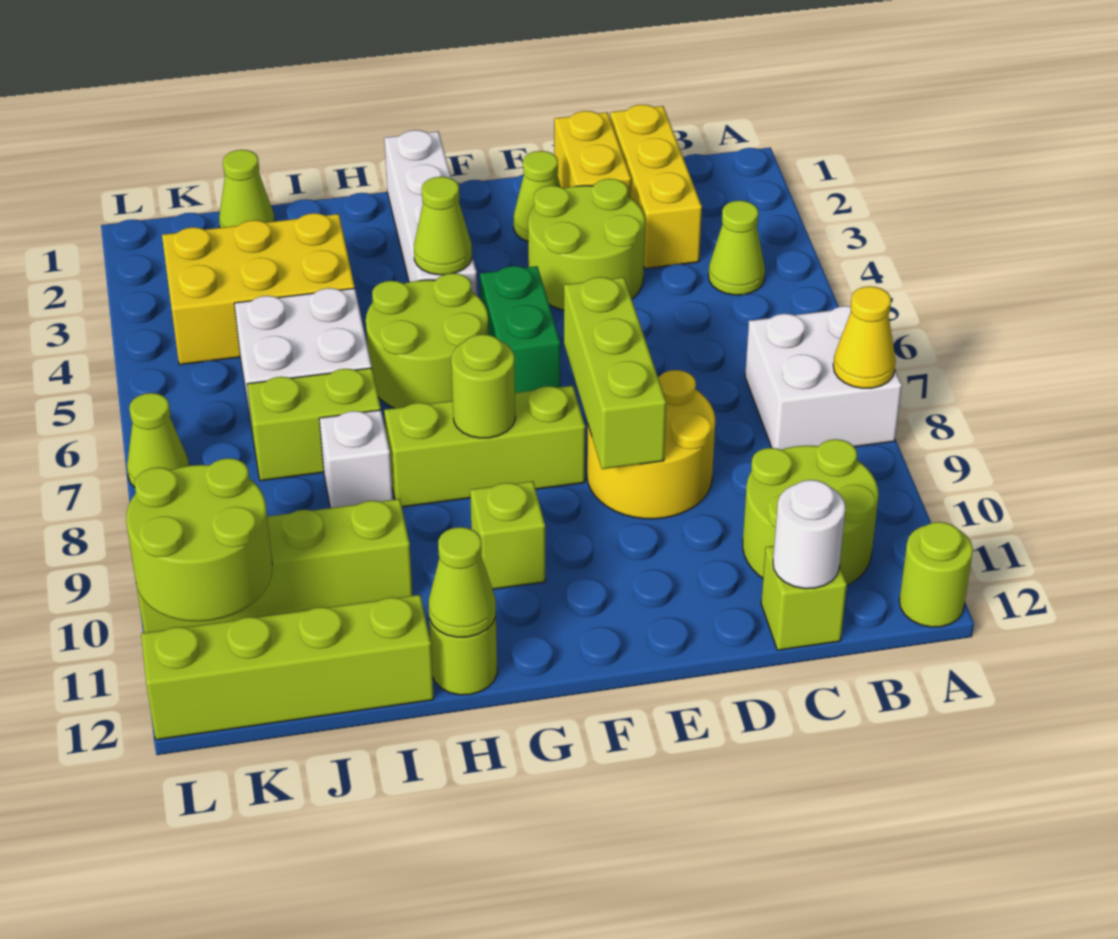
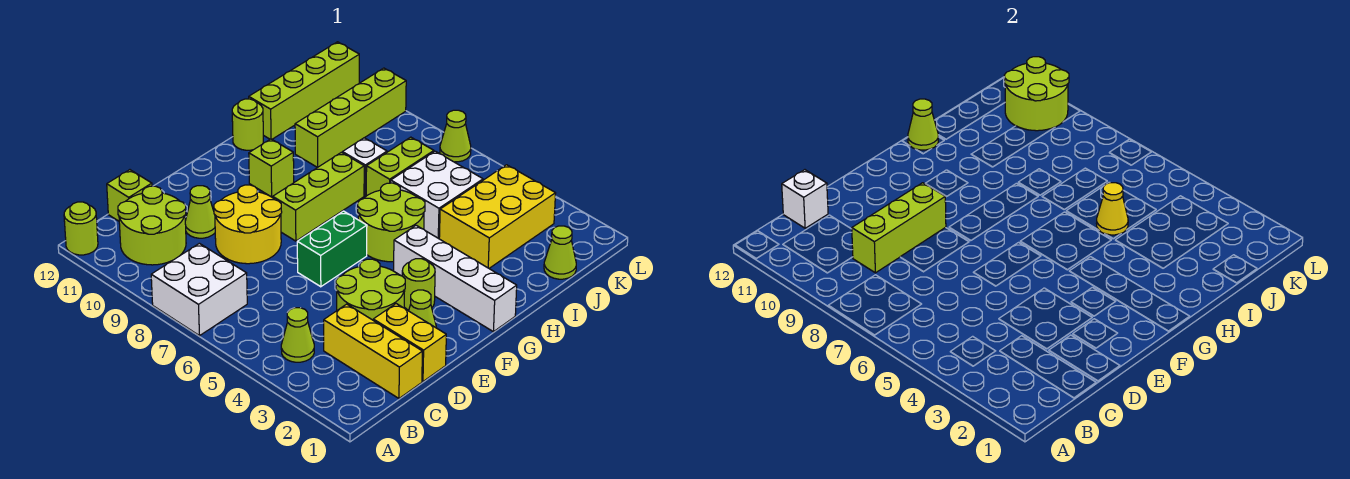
yellow 1x1 cone [833,286,896,388] -> yellow 1x1 cone moved to [1096,183,1128,235]
white 1x1 round brick [773,480,846,589] -> white 1x1 brick [782,170,828,228]
lime 1x3 brick [564,277,666,469] -> lime 1x3 brick turned to [852,183,946,273]
green 1x2 brick [480,266,560,393] -> green 1x2 brick turned to [297,211,367,287]
lime 1x1 cone [414,176,472,275] -> lime 1x1 cone moved to [185,186,215,238]
lime 1x1 round brick [451,334,515,438] -> lime 1x1 round brick moved to [402,259,435,310]

